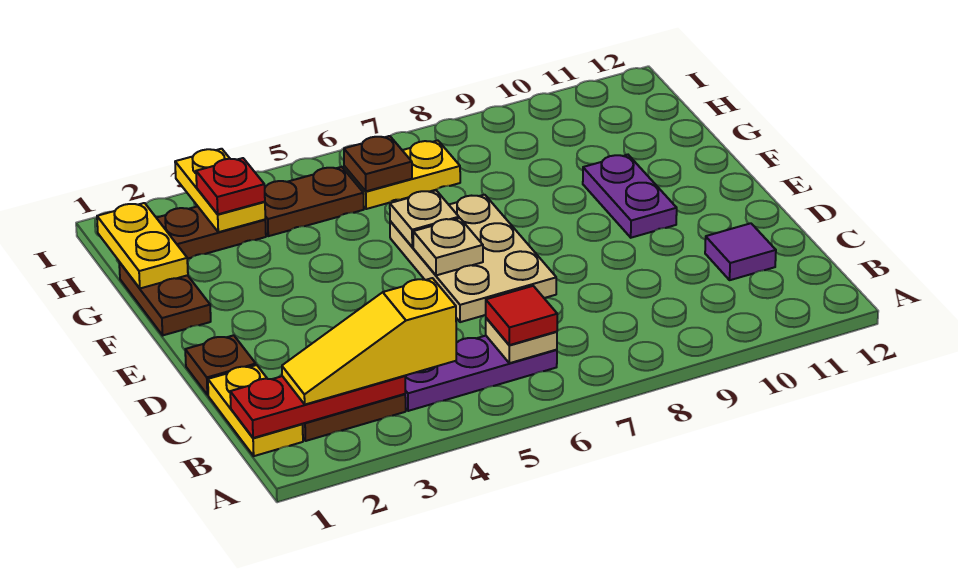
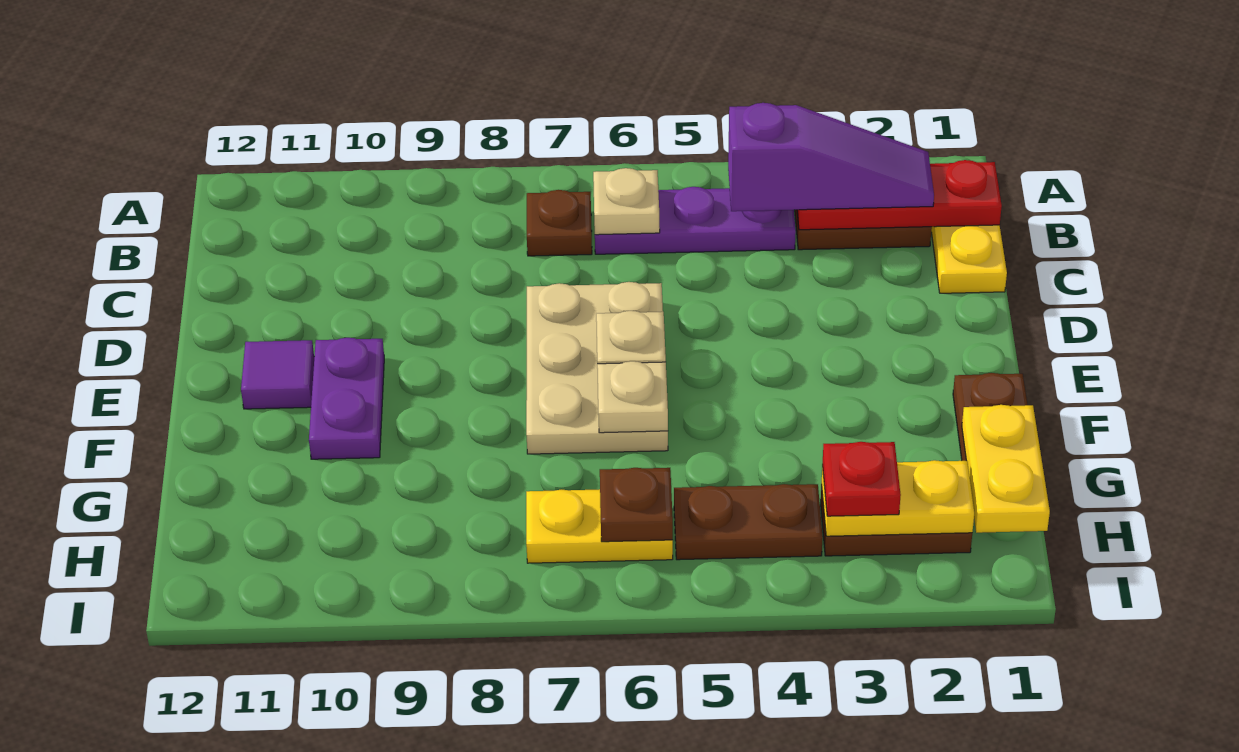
yellow 1x3 slope [282,278,456,404] -> purple 1x3 slope [728,103,934,211]
red 1x1 tile [486,286,557,345] -> none
purple 1x1 tile [705,223,776,280] -> purple 1x1 tile moved to [241,340,314,409]
brown 1x1 plate [185,335,256,395] -> brown 1x1 plate moved to [527,190,592,256]
yellow 1x2 plate [175,149,265,232] -> yellow 1x2 plate turned to [821,460,974,536]

